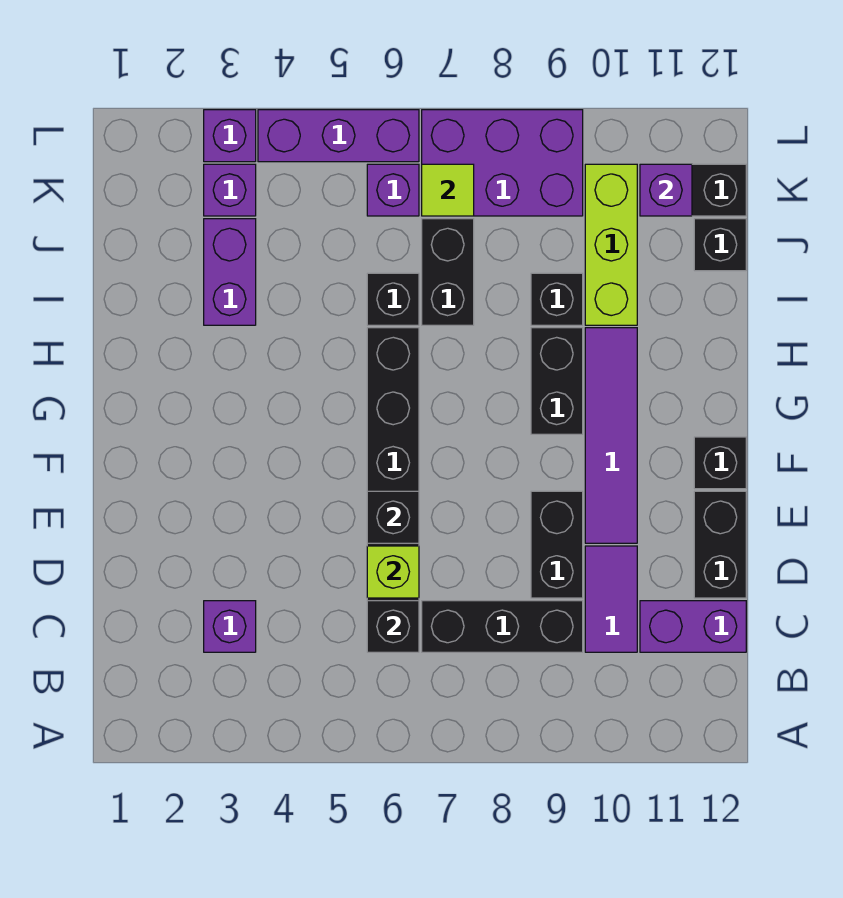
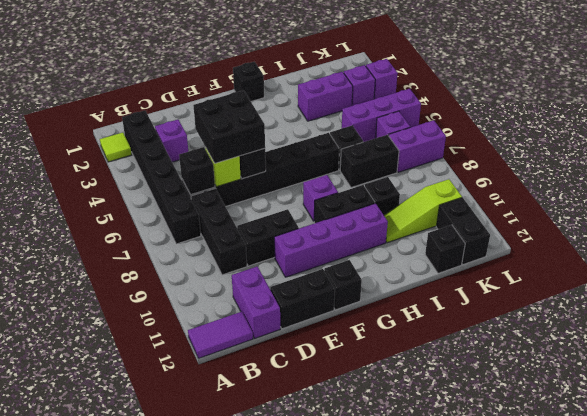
none -> black 1x6 brick [122,111,201,244]
purple 1x2 tile [585,546,637,652] -> purple 1x2 tile moved to [188,312,253,358]
none -> black 2x2 brick [193,90,265,163]
purple 1x4 tile [585,328,637,543] -> purple 1x4 brick [274,203,388,277]
none -> black 1x1 brick [233,62,264,101]
lime 1x3 brick [585,164,637,325] -> lime 1x3 slope [384,179,462,243]
purple 2x3 brick [422,110,583,216] -> purple 1x2 brick [389,120,446,172]
lime 1x1 tile [422,164,474,216] -> lime 1x1 tile moved to [100,133,132,162]
purple 1x1 brick [640,164,692,216] -> purple 1x1 brick moved to [303,175,338,221]
purple 1x3 brick [258,110,419,162] -> purple 1x3 brick turned to [342,89,421,142]

